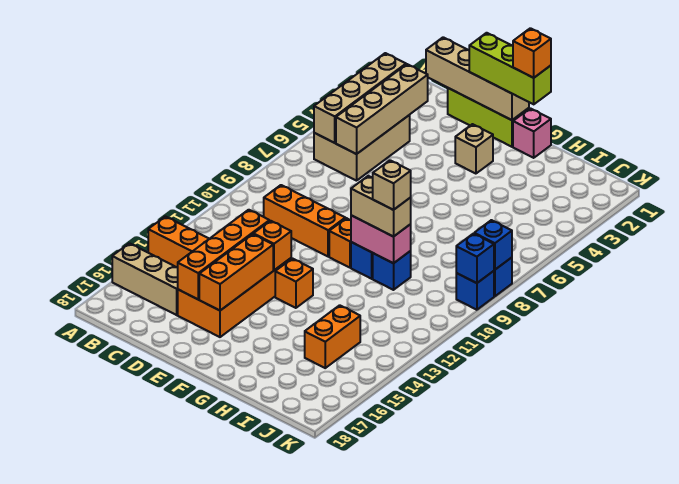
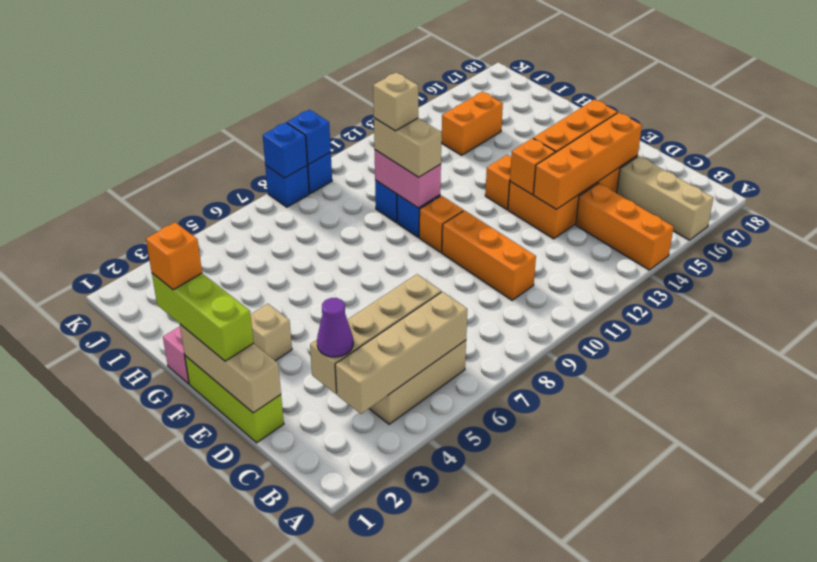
tan 1x4 brick [426,37,529,120] -> tan 1x3 brick [180,324,281,413]
none -> purple 1x1 cone [317,298,353,357]

